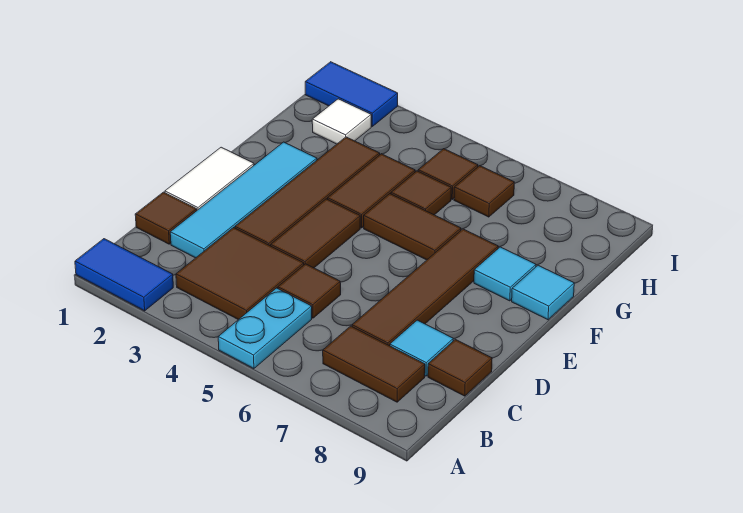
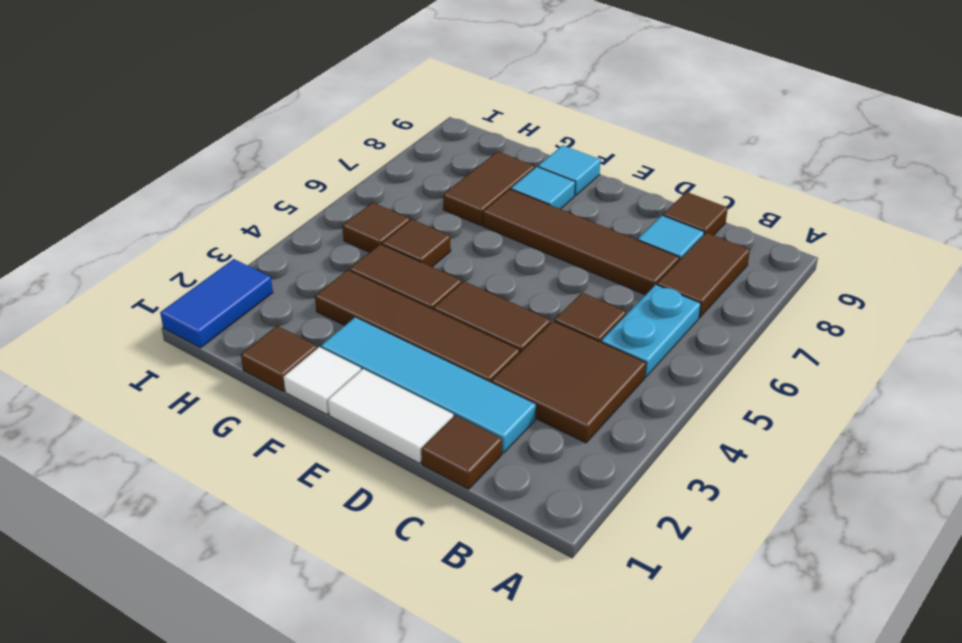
blue 1x2 tile [75,239,173,311] -> none
cyan 1x2 plate [218,288,312,369] -> cyan 1x2 plate turned to [601,285,701,377]
brown 1x2 tile [364,194,461,260] -> brown 1x2 tile moved to [443,151,535,226]
white 1x1 tile [312,99,371,144] -> white 1x1 tile moved to [283,347,361,414]
brown 1x1 tile [454,166,514,217] -> brown 1x1 tile moved to [241,326,317,391]

